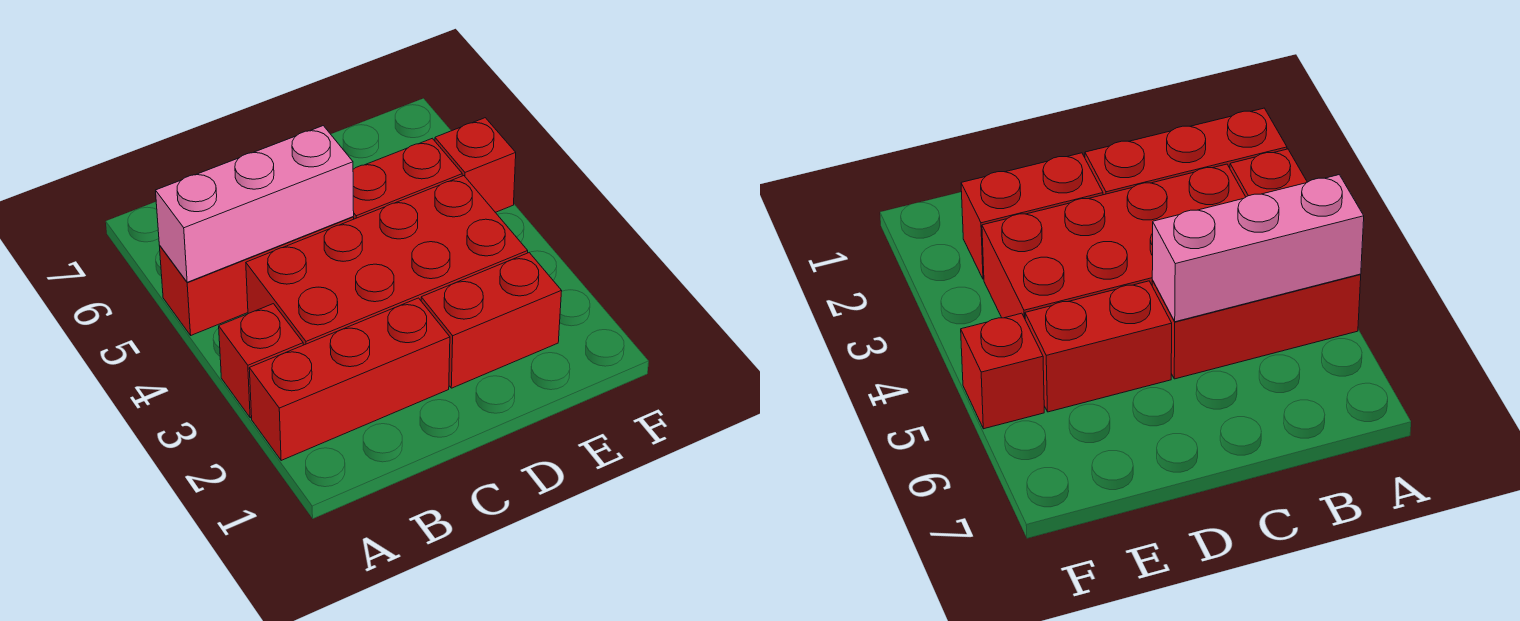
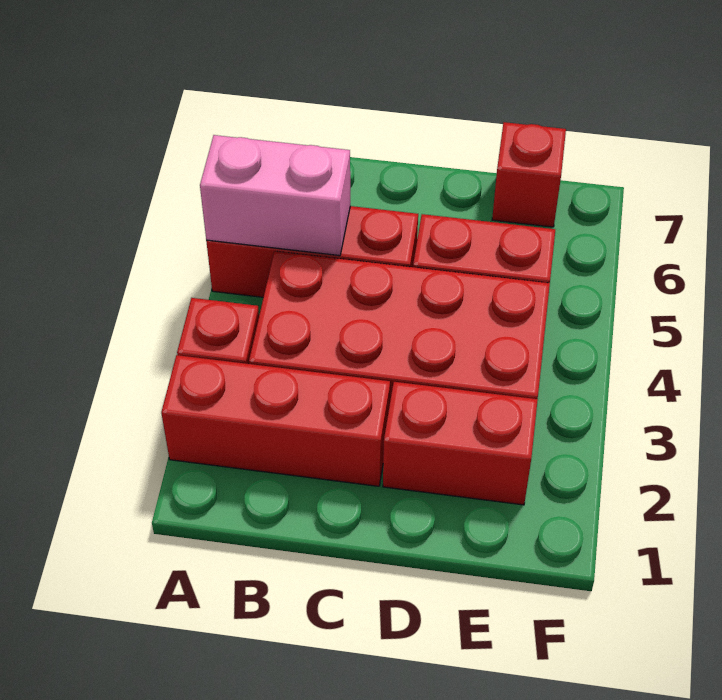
pink 1x3 brick [156,126,354,282] -> pink 1x2 brick [200,135,350,256]
red 1x1 brick [435,118,516,212] -> red 1x1 brick moved to [492,122,566,227]

